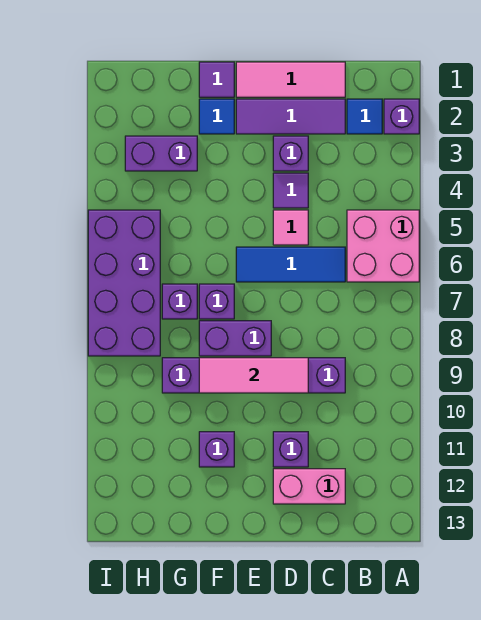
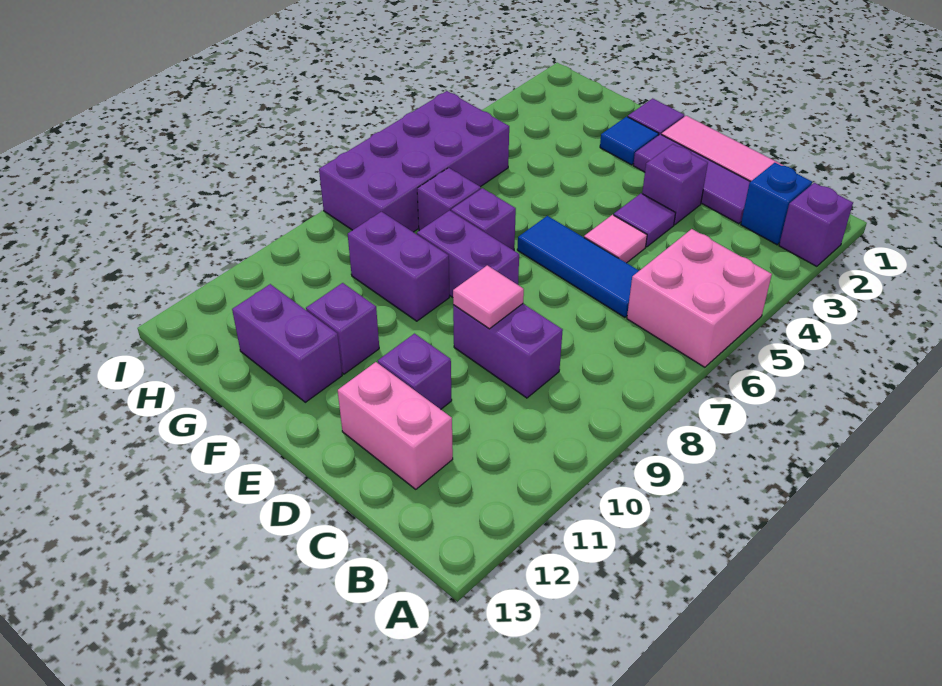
blue 1x1 tile [347,99,382,134] -> blue 1x1 brick [741,163,812,245]
pink 1x3 tile [199,358,308,393] -> pink 1x1 tile [453,265,524,329]
purple 1x2 brick [125,136,197,171] -> purple 1x2 brick moved to [232,284,342,402]

